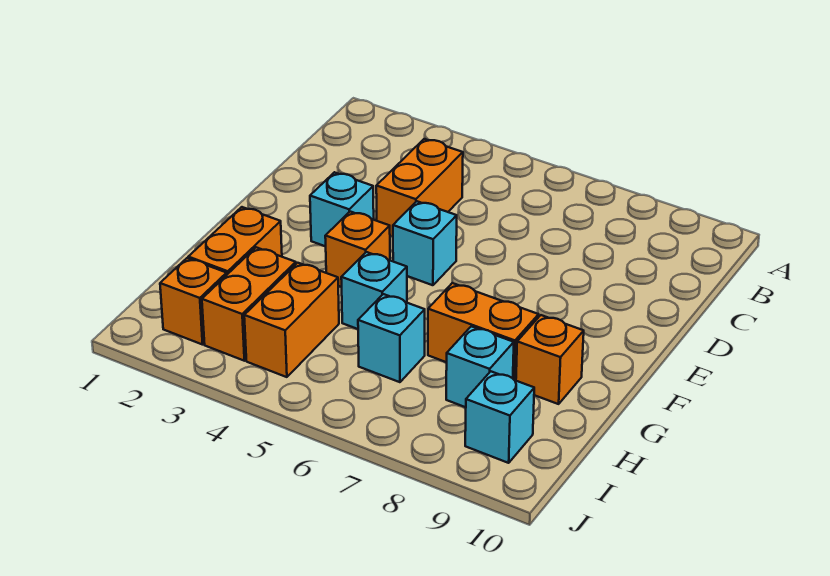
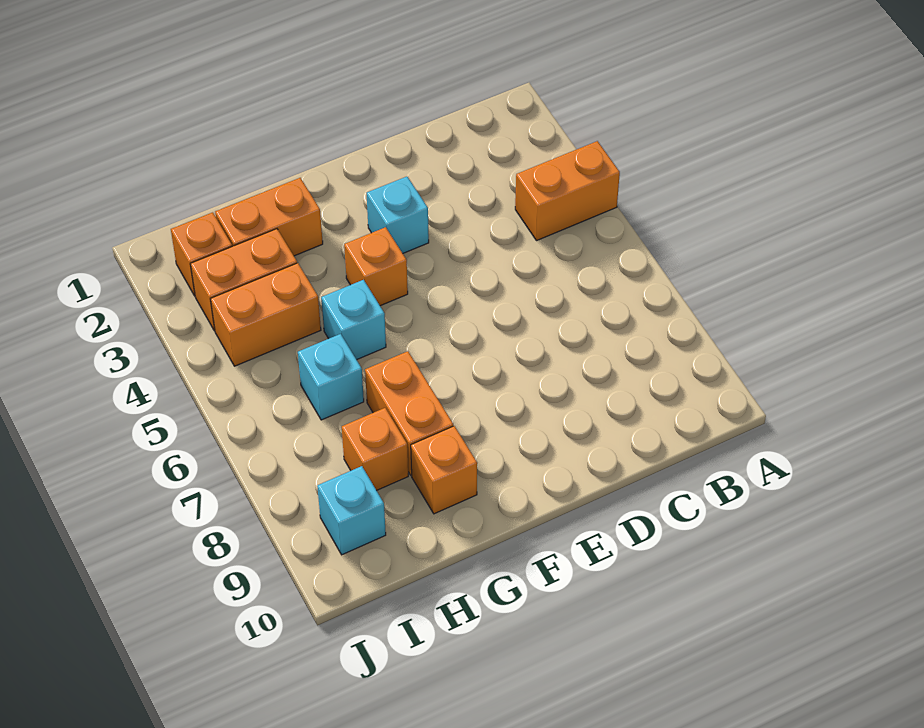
orange 1x2 brick [376,139,463,237] -> orange 1x2 brick moved to [515,141,620,240]
cyan 1x1 brick [393,201,457,285] -> none
cyan 1x1 brick [446,326,514,407] -> orange 1x1 brick [342,408,408,490]

